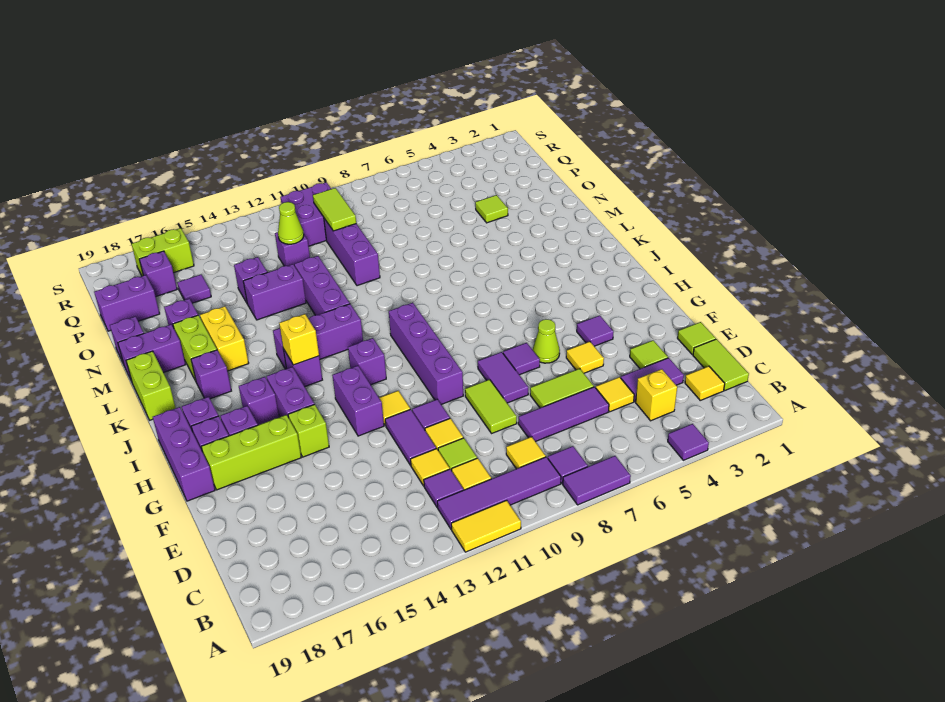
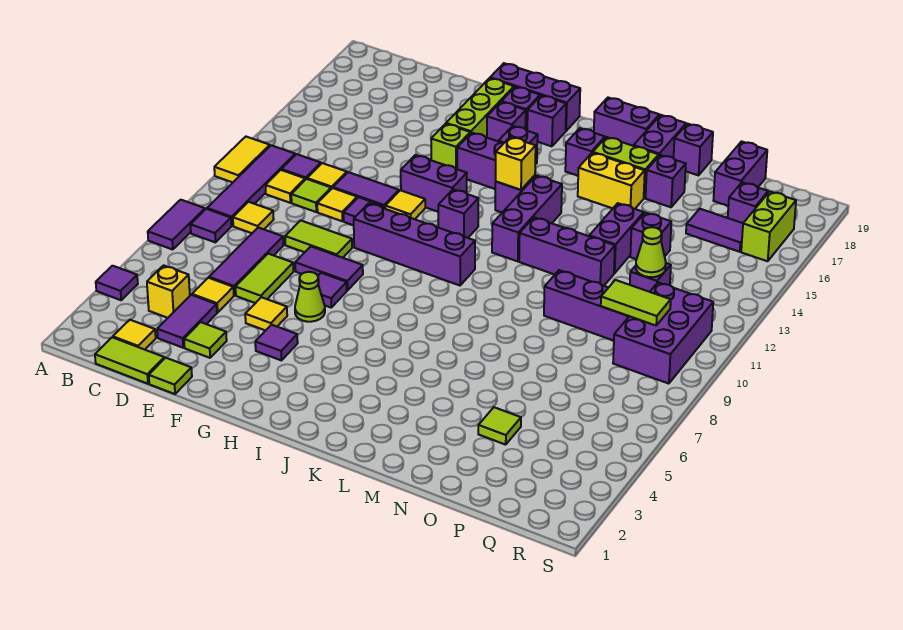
lime 1x2 brick [126,351,175,420] -> purple 1x2 brick [594,98,659,146]
purple 1x1 tile [177,275,211,303] -> purple 1x2 tile [686,209,743,252]
purple 2x2 brick [280,182,331,246] -> purple 2x3 brick [613,283,713,384]

